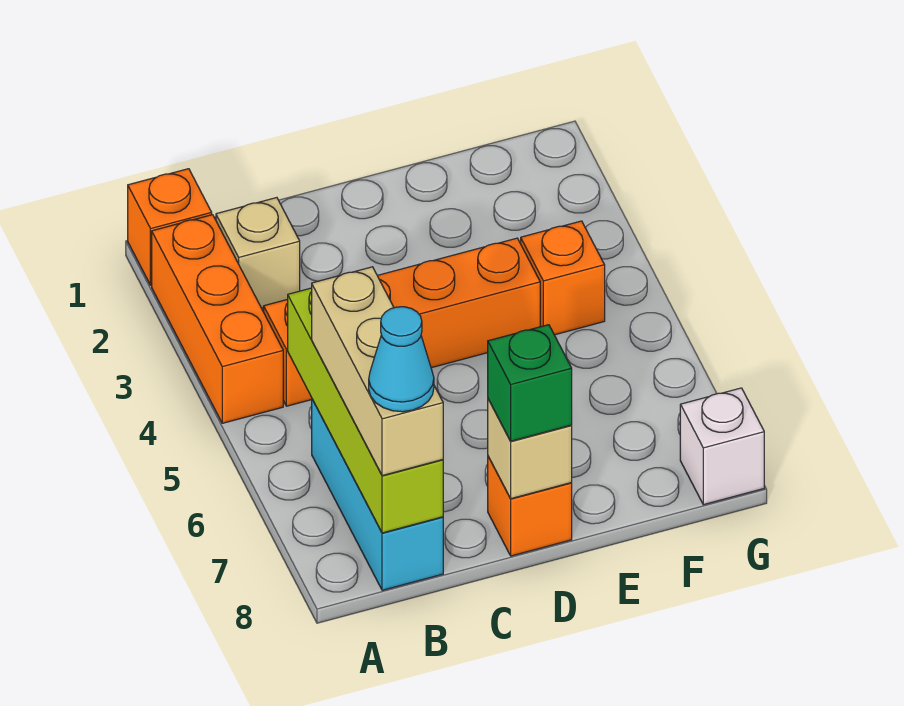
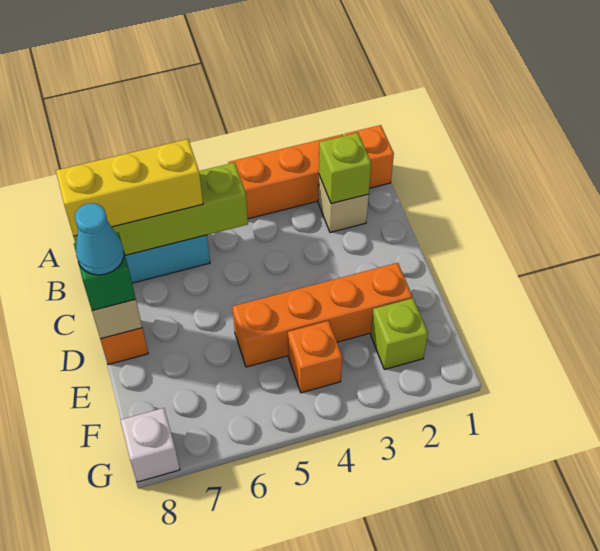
none -> lime 1x1 brick [319,133,371,204]
orange 1x4 brick [264,238,540,406] -> orange 1x4 brick turned to [232,263,412,367]
tan 1x3 brick [312,267,443,476] -> yellow 1x3 brick [56,139,203,236]
cyan 1x1 cone [369,307,434,412] -> cyan 1x1 cone moved to [75,203,124,275]
none -> lime 1x1 brick [371,298,428,370]

